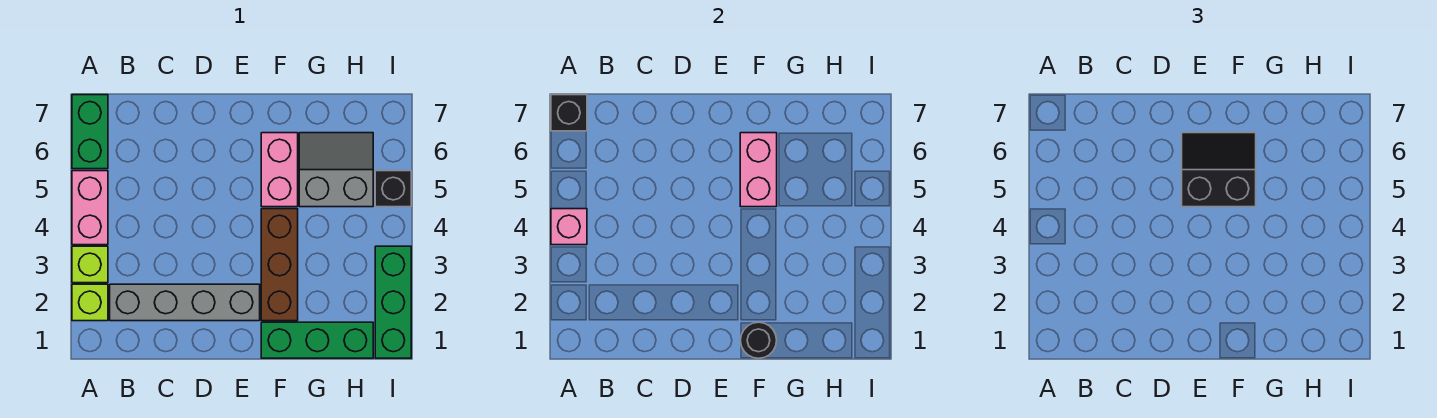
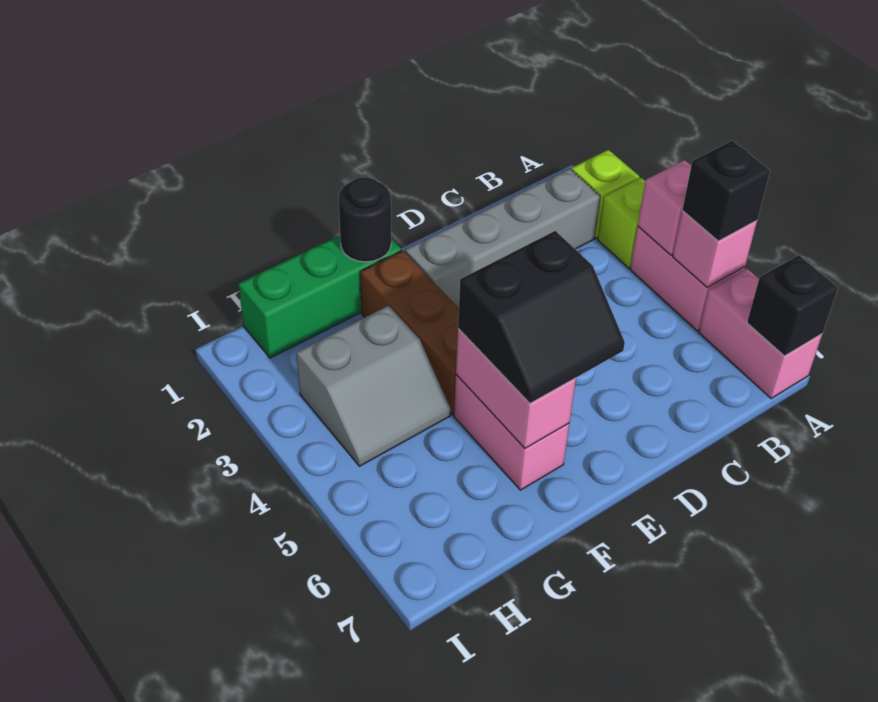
none -> pink 1x1 brick [673,211,757,288]
green 1x2 brick [72,95,108,169] -> pink 1x2 brick [699,269,822,399]
grey 2x2 slope [299,133,373,207] -> grey 2x2 slope moved to [296,306,451,466]
green 1x3 brick [375,246,411,358] -> none
black 1x1 brick [375,171,411,207] -> black 1x1 brick moved to [682,141,770,241]

